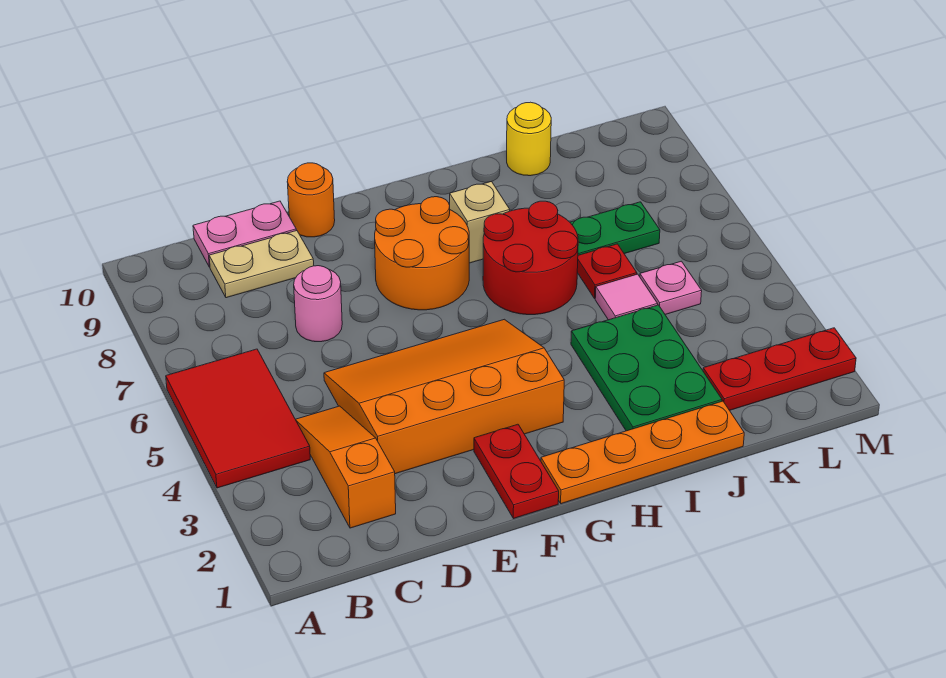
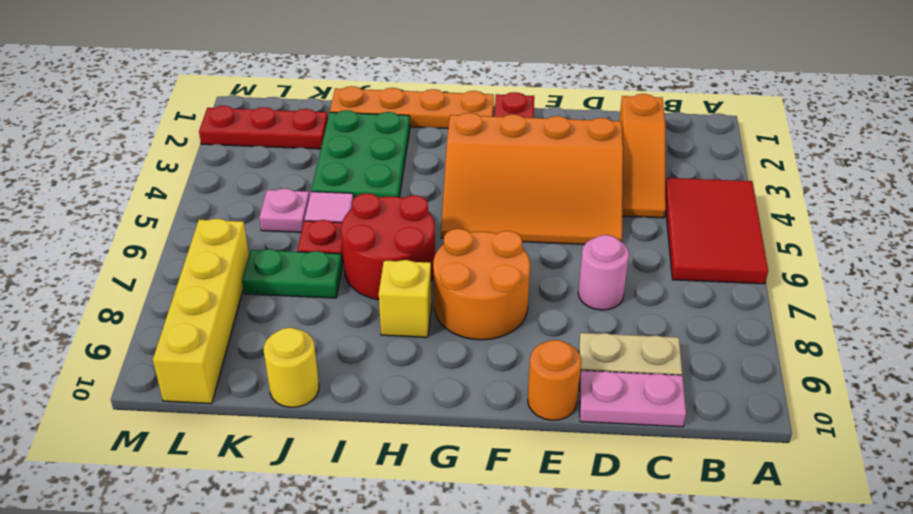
tan 1x1 brick [450,181,510,263] -> yellow 1x1 brick [379,260,432,337]
none -> yellow 1x4 brick [153,219,249,404]

